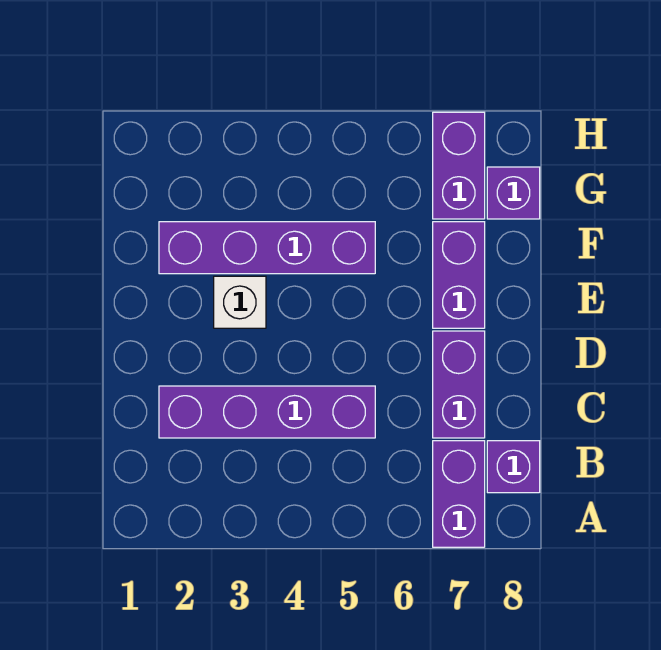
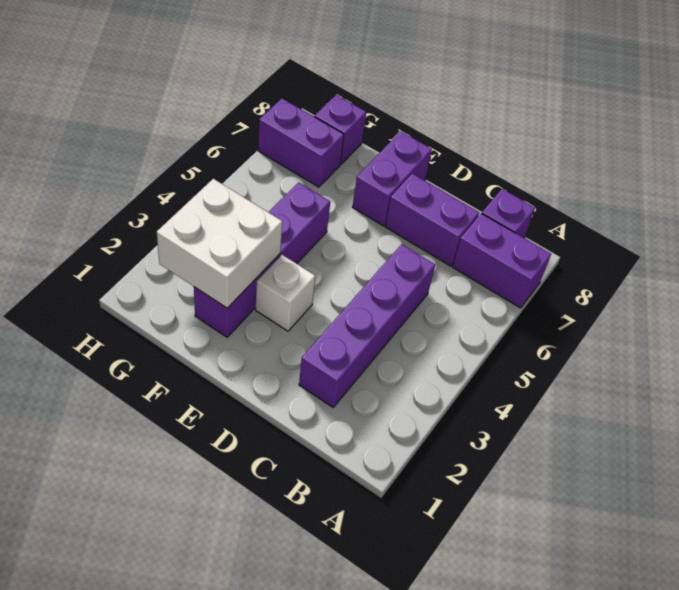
purple 1x2 brick [433,222,485,328] -> purple 1x2 brick turned to [353,131,432,226]
none -> white 2x2 brick [157,179,282,308]

